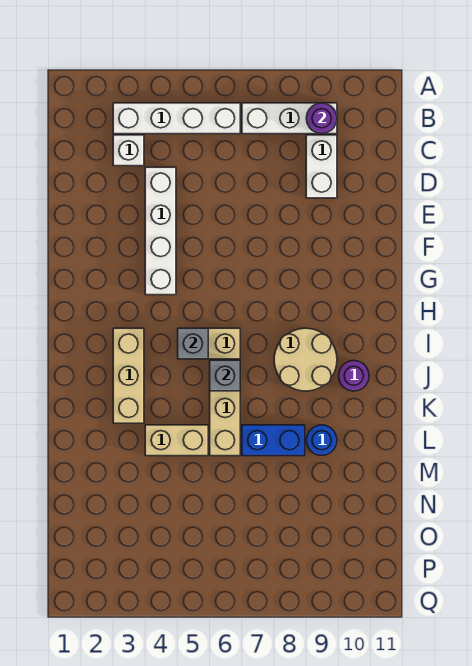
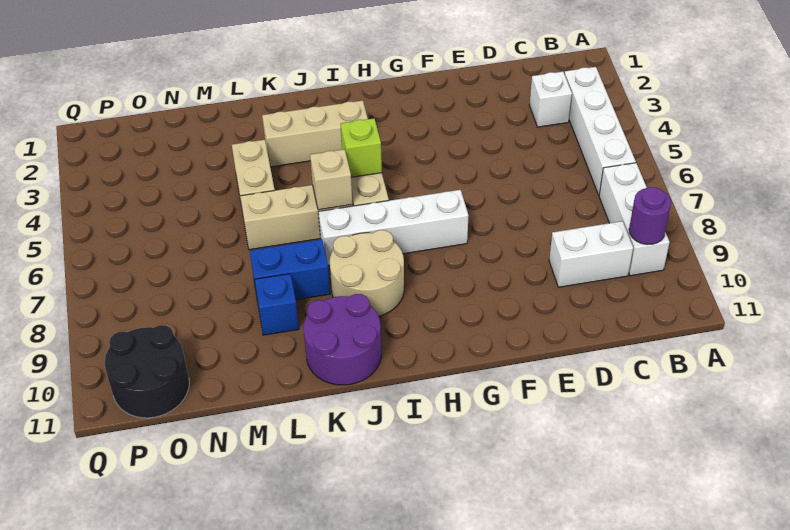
white 1x4 brick [145,167,176,295] -> white 1x4 brick moved to [318,190,468,266]
grey 1x1 brick [178,328,208,359] -> lime 1x1 brick [341,118,382,177]
grey 1x1 brick [210,360,240,391] -> tan 1x1 brick [310,149,353,210]
purple 1x1 round brick [339,361,369,391] -> purple 2x2 round brick [303,294,381,385]
blue 1x2 brick [242,425,305,456] -> blue 1x2 brick turned to [250,239,330,300]
blue 1x1 round brick [306,425,337,455] -> blue 1x1 brick [254,274,299,335]
none -> black 2x2 round brick [105,325,189,418]

